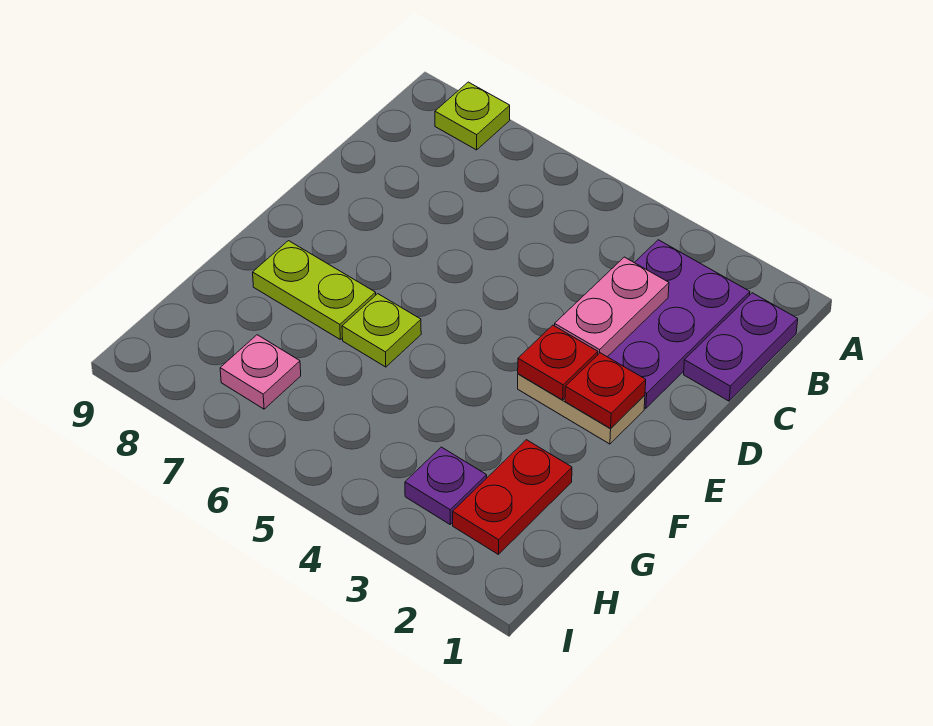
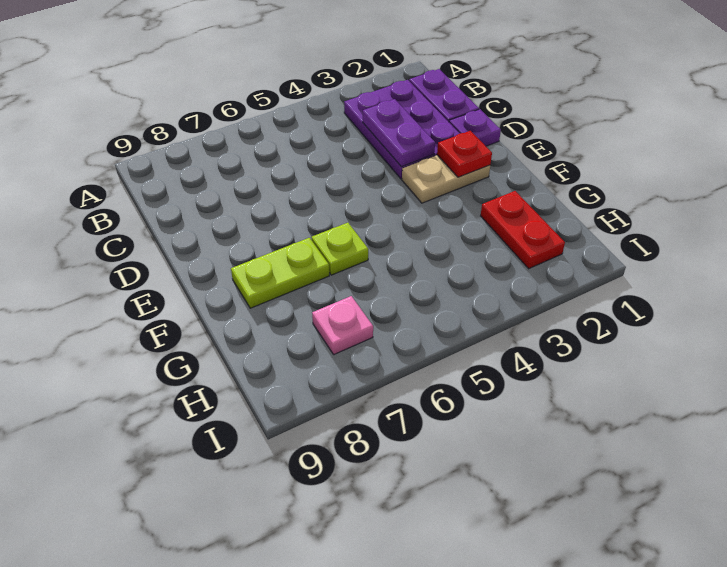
lime 1x1 plate [435,82,510,150] -> none
pink 1x2 plate [554,257,669,357] -> purple 1x2 plate [363,99,435,167]
red 1x1 plate [518,325,598,400] -> none
purple 1x1 plate [405,447,487,524] -> purple 1x1 plate moved to [449,109,501,146]

